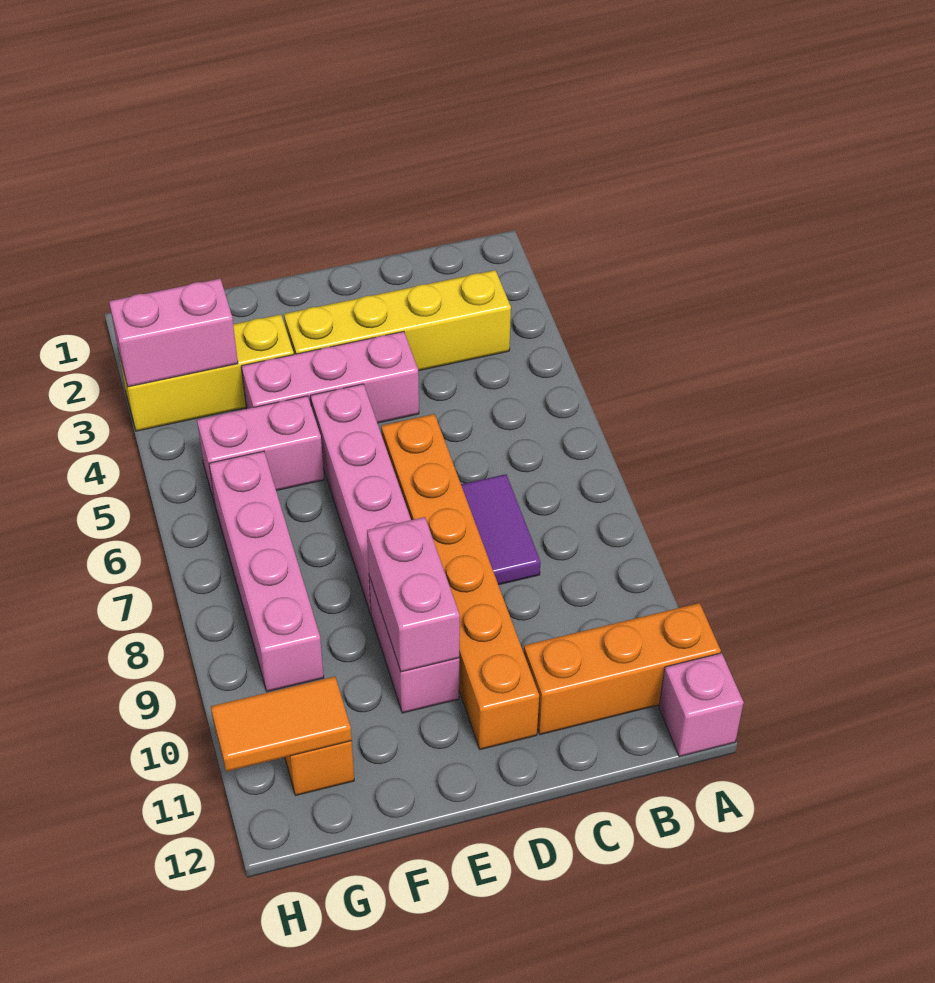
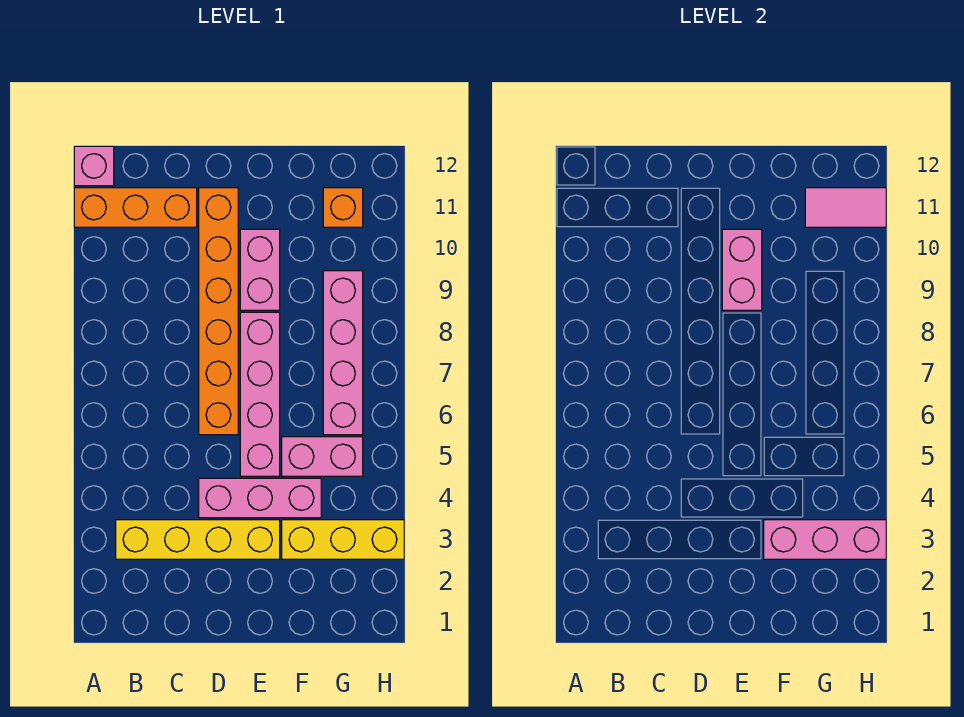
purple 1x2 tile [461,474,540,585] -> none
pink 1x2 brick [109,279,238,387] -> pink 1x3 brick [764,520,886,559]
orange 1x2 tile [211,677,352,772] -> pink 1x2 tile [805,188,886,227]

